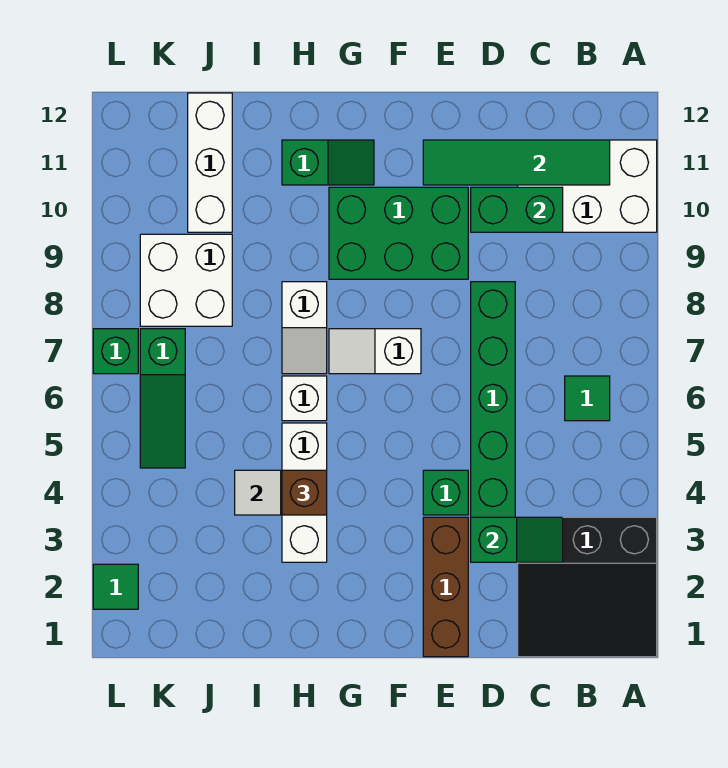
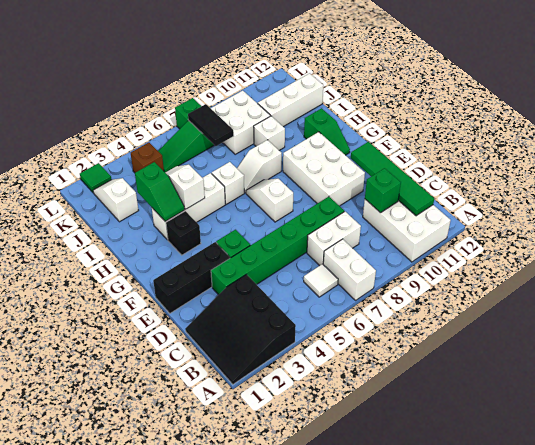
none -> white 1x2 brick [323,239,376,300]
green 1x1 tile [565,376,610,421] -> white 1x1 tile [304,264,338,297]
green 1x2 slope [471,517,563,562] -> green 1x2 slope moved to [135,162,185,221]
none -> white 1x2 brick [307,212,361,266]
green 1x2 brick [471,187,563,232] -> green 1x1 brick [365,168,401,213]
brown 1x3 brick [423,517,468,657] -> black 1x3 brick [153,242,230,313]
green 2x3 brick [329,187,468,279] -> white 2x3 brick [283,132,365,206]
none -> black 1x1 brick [166,211,201,255]
brown 1x1 brick [282,470,327,515] -> brown 1x1 brick moved to [131,143,164,173]
none -> white 1x1 brick [254,116,285,151]
none -> white 1x2 slope [93,178,139,222]
none -> black 1x2 tile [188,104,234,146]

